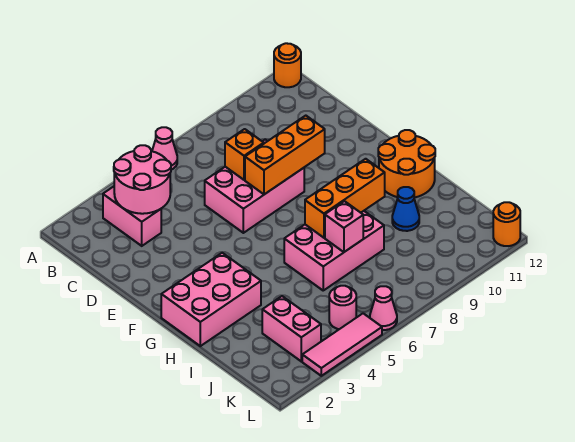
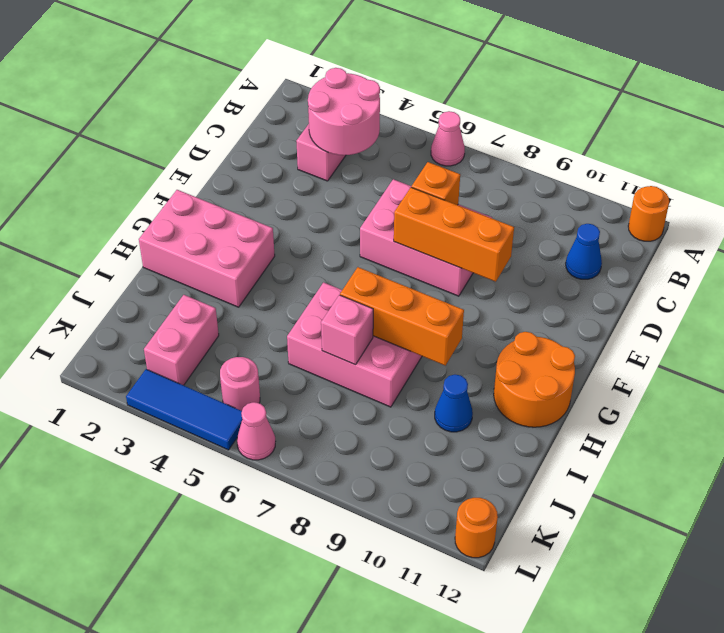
none -> blue 1x1 cone [566,224,602,279]
pink 1x3 tile [302,313,382,376] -> blue 1x3 tile [126,369,242,450]

